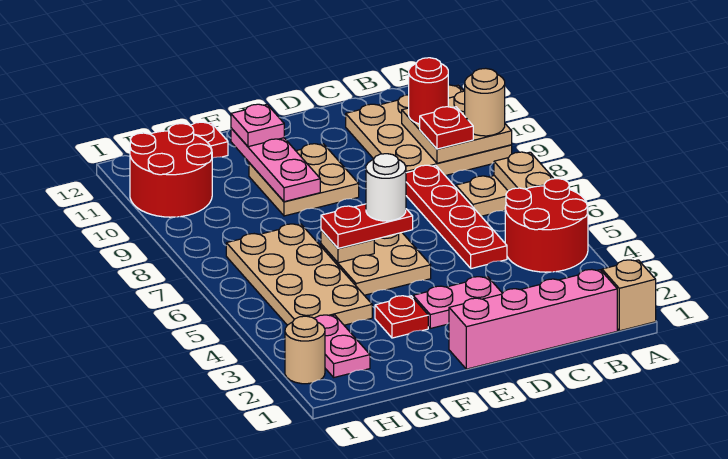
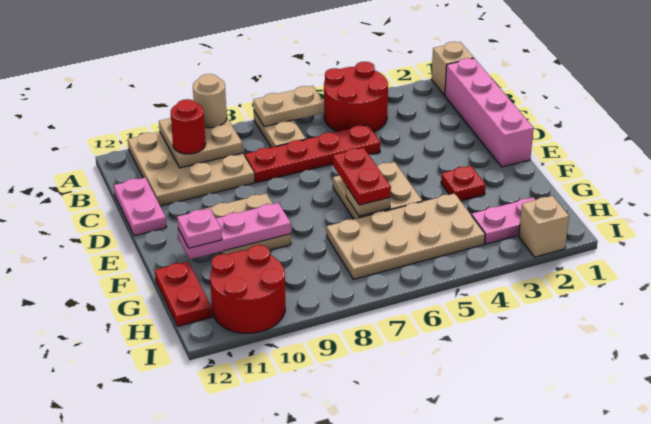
red 1x1 plate [420,107,473,149] -> none
pink 1x2 plate [413,277,502,328] -> pink 1x2 plate moved to [114,178,166,236]
white 1x1 round brick [366,154,406,221] -> none
tan 1x1 round brick [285,316,325,384] -> tan 1x1 brick [519,196,569,257]

